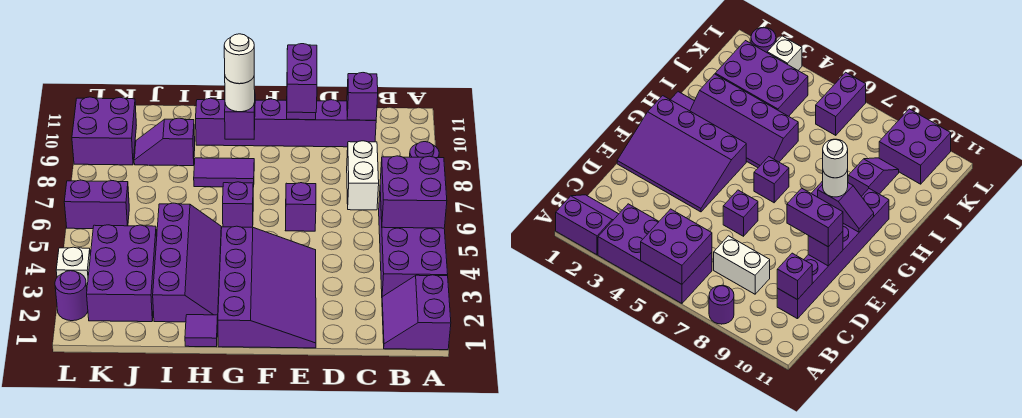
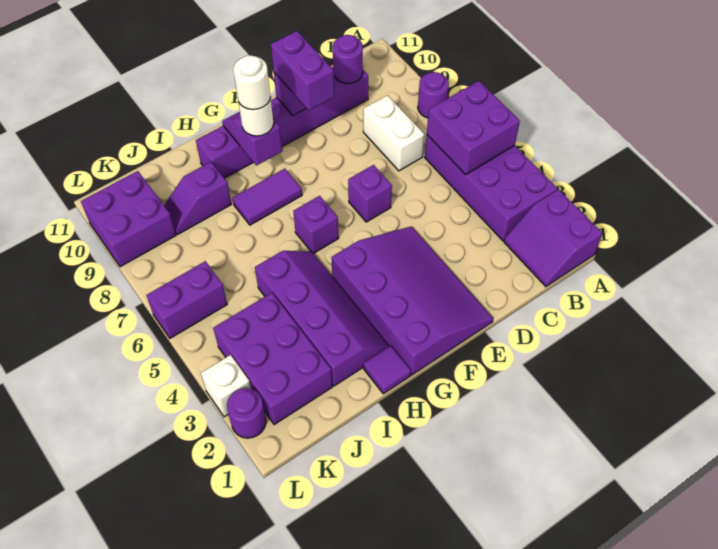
purple 1x1 brick [347,73,378,120] -> purple 1x1 round brick [333,35,363,83]

